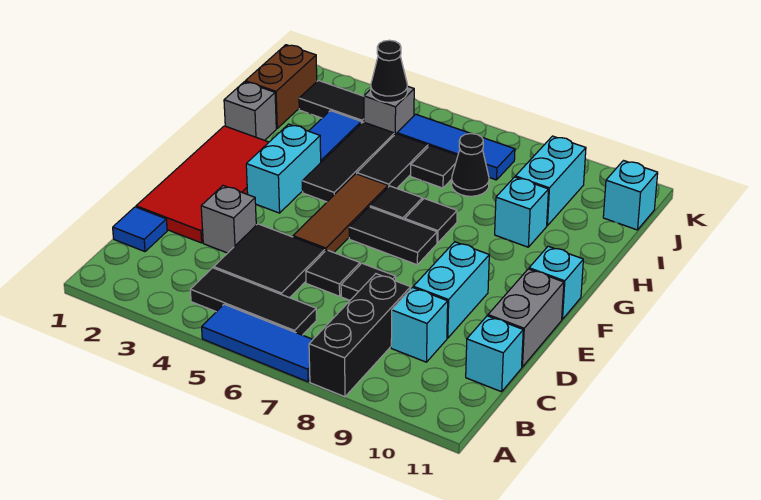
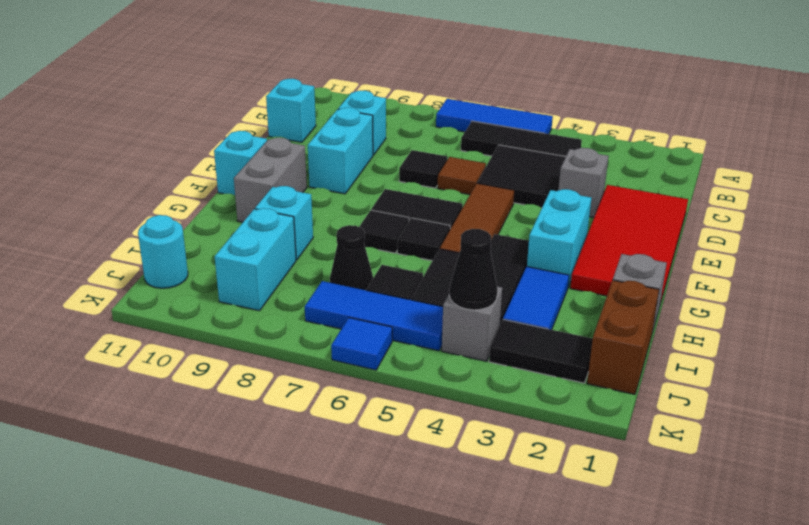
black 1x3 brick [309,274,411,397] -> none
blue 1x1 tile [113,207,167,252] -> blue 1x1 tile moved to [331,318,392,370]
black 1x1 tile [306,250,360,296] -> brown 1x1 tile [438,157,486,195]
grey 1x2 brick [488,269,564,367] -> grey 1x2 brick moved to [234,138,307,222]
cyan 1x1 brick [603,161,658,230] -> cyan 1x1 round brick [138,215,188,288]

